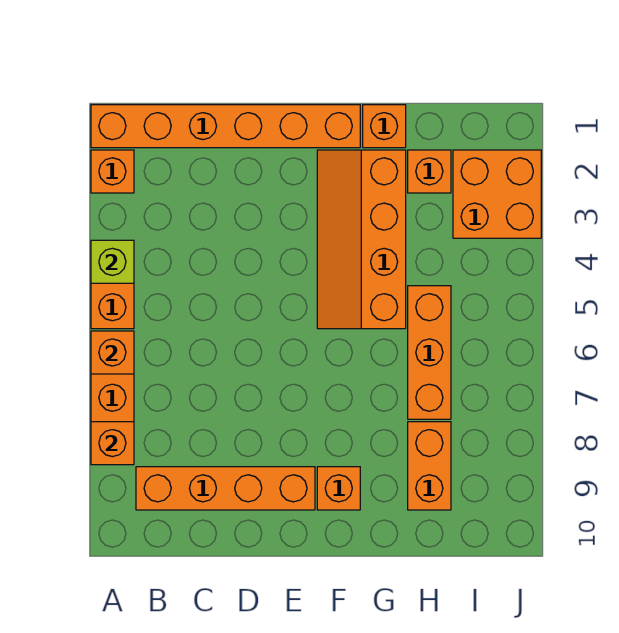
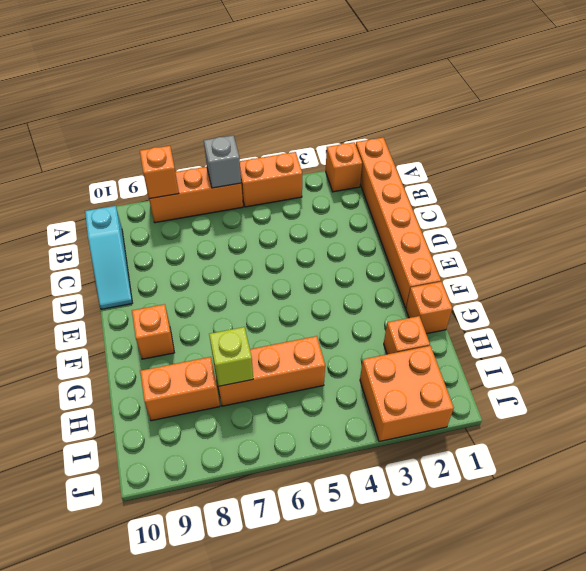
lime 1x1 brick [91,240,134,283] -> lime 1x1 brick moved to [209,327,253,386]
orange 1x1 brick [91,331,134,374] -> grey 1x1 brick [204,135,241,188]
orange 1x4 brick [136,467,315,510] -> none
none -> cyan 1x3 slope [85,206,132,309]
orange 2x4 slope [317,150,406,329] -> none

